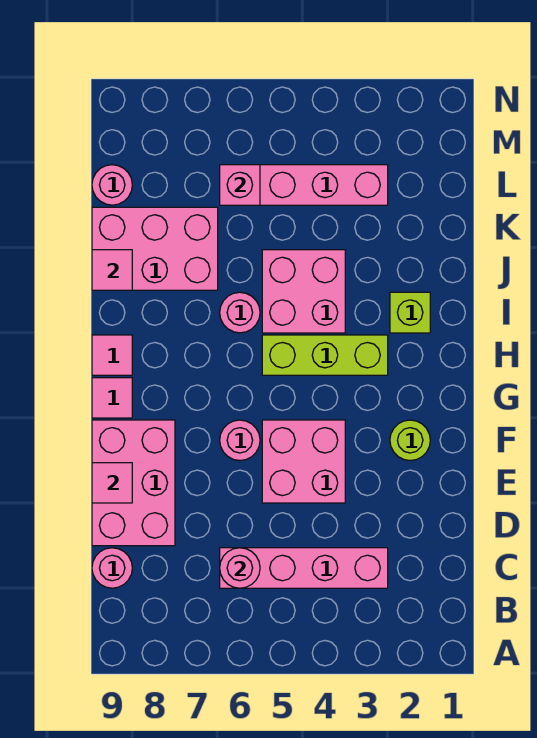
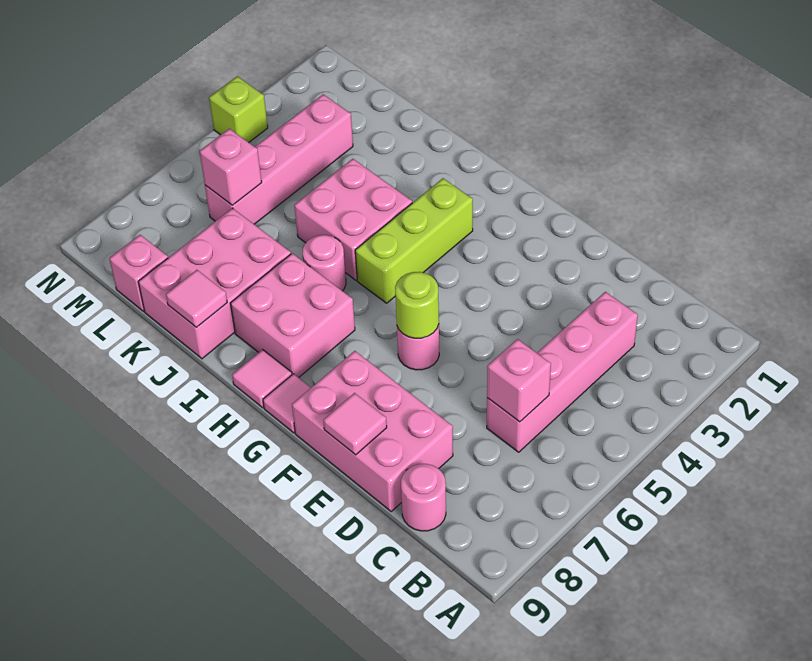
pink 1x1 round brick [220,548,260,588] -> pink 1x1 brick [487,339,551,422]
pink 2x2 brick [262,420,345,503] -> pink 2x2 brick moved to [231,253,355,378]
lime 1x1 round brick [390,420,430,461] -> lime 1x1 round brick moved to [395,272,439,338]
lime 1x1 brick [390,292,430,333] -> lime 1x1 brick moved to [209,76,268,142]
pink 1x1 round brick [92,165,132,205] -> pink 1x1 brick [109,235,168,311]

